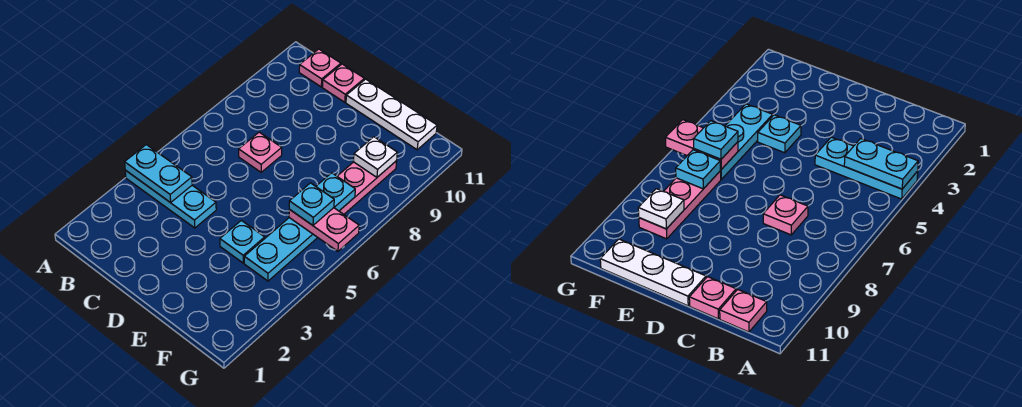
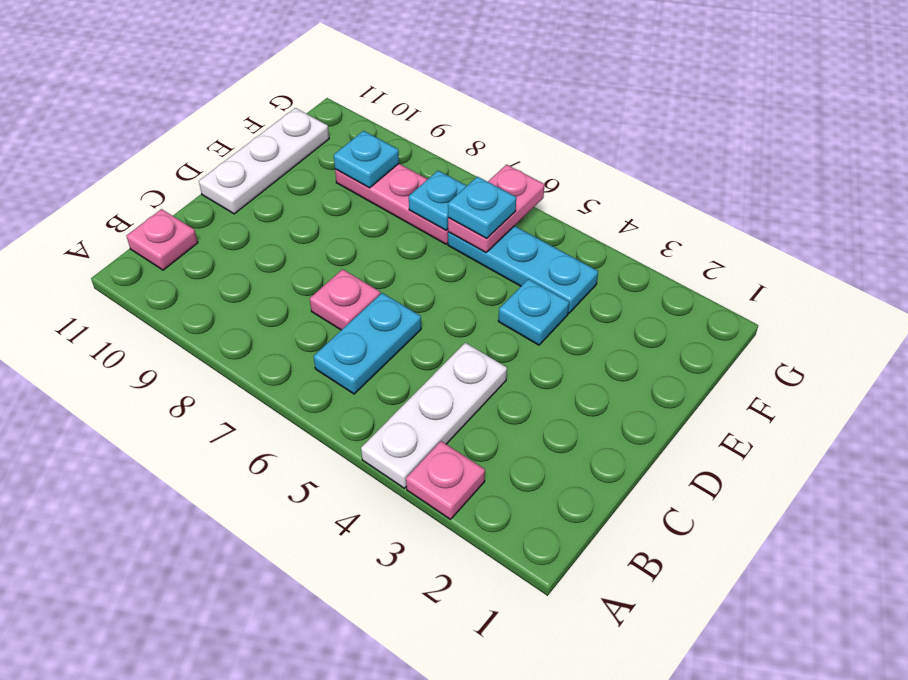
cyan 1x3 plate [125,170,216,228] -> white 1x3 plate [361,343,507,488]
cyan 1x2 plate [125,145,192,203] -> cyan 1x2 plate moved to [313,293,421,394]
pink 1x1 plate [323,64,364,102] -> pink 1x1 plate moved to [406,441,485,519]
white 1x1 plate [353,137,397,177] -> cyan 1x1 plate [334,131,399,188]

